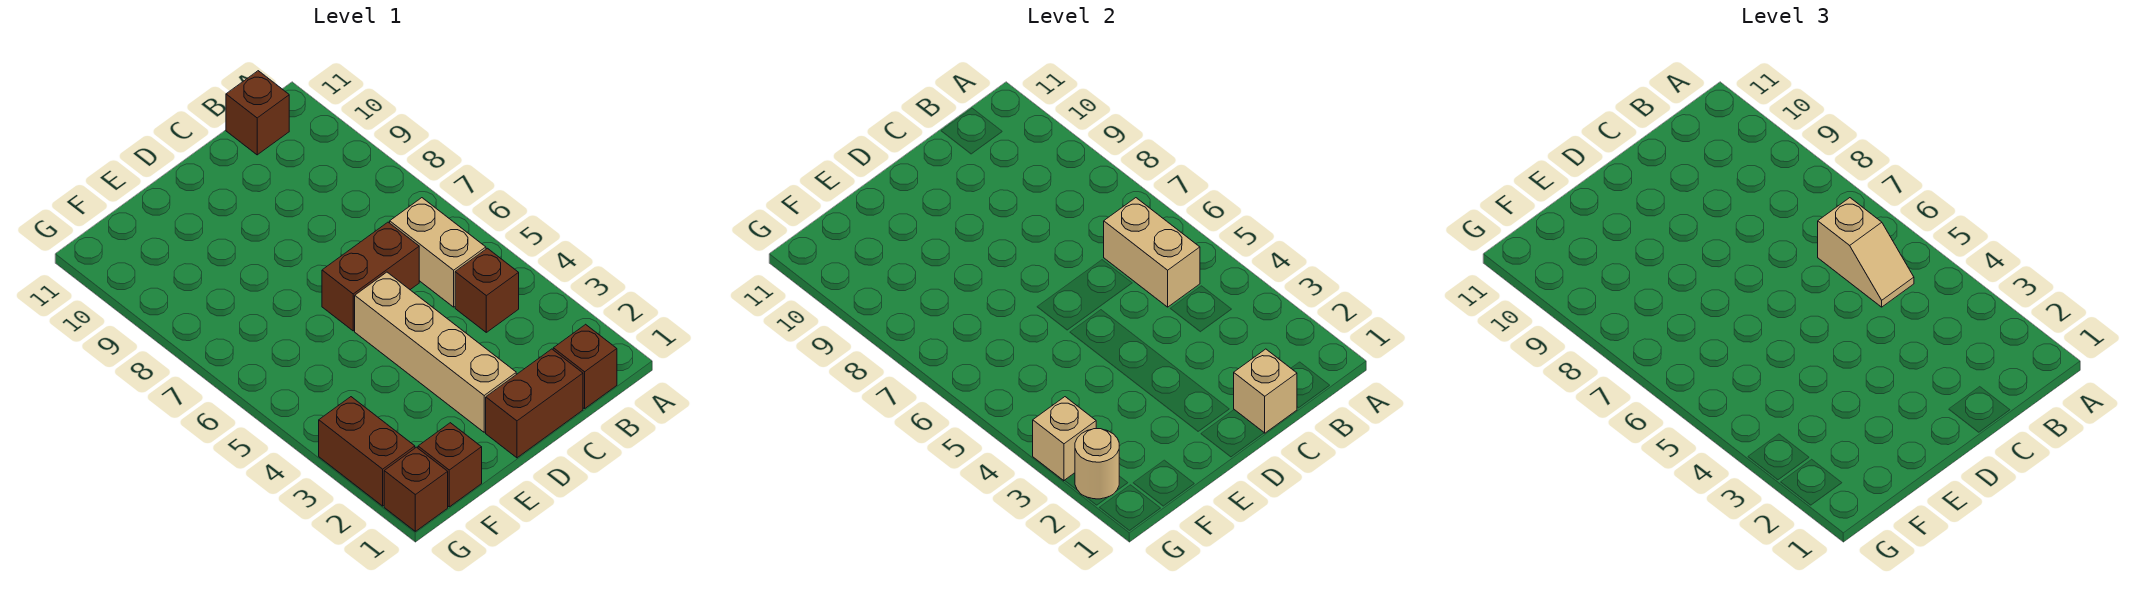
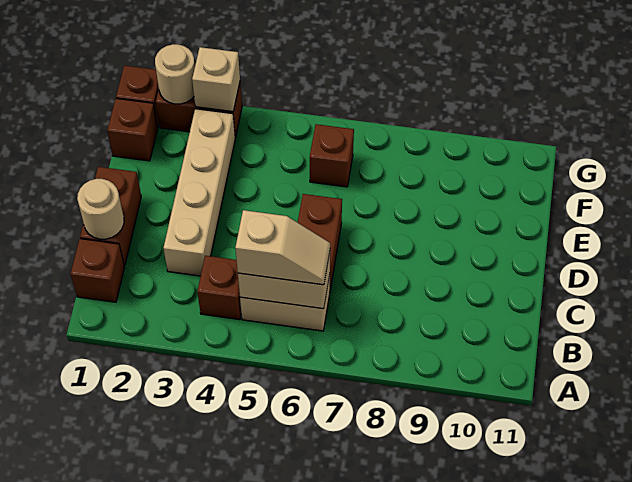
tan 1x2 slope [1818,198,1914,307] -> tan 1x2 slope turned to [235,210,330,285]
brown 1x1 brick [226,71,289,155] -> brown 1x1 brick moved to [310,124,354,187]
tan 1x1 brick [1234,349,1297,433] -> tan 1x1 round brick [77,179,124,239]
tan 1x4 brick [355,272,516,432] -> tan 1x4 brick turned to [163,109,235,276]

